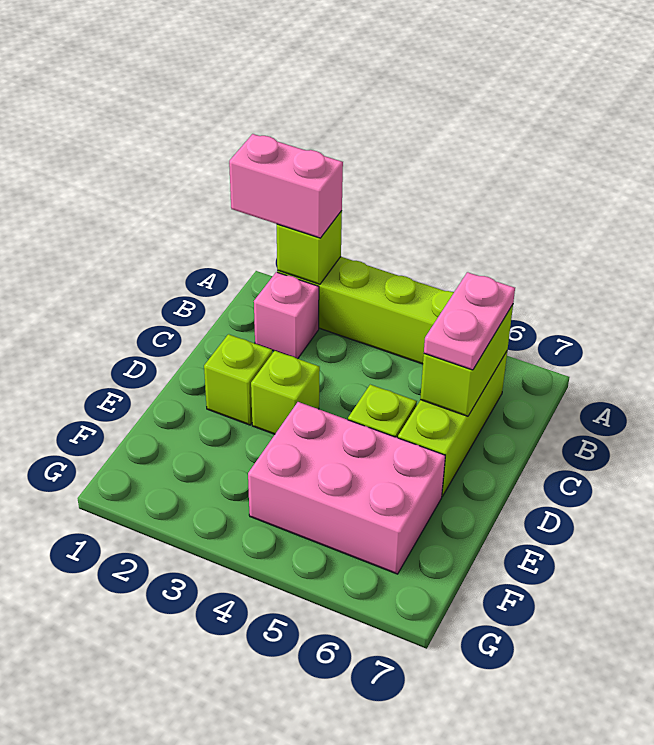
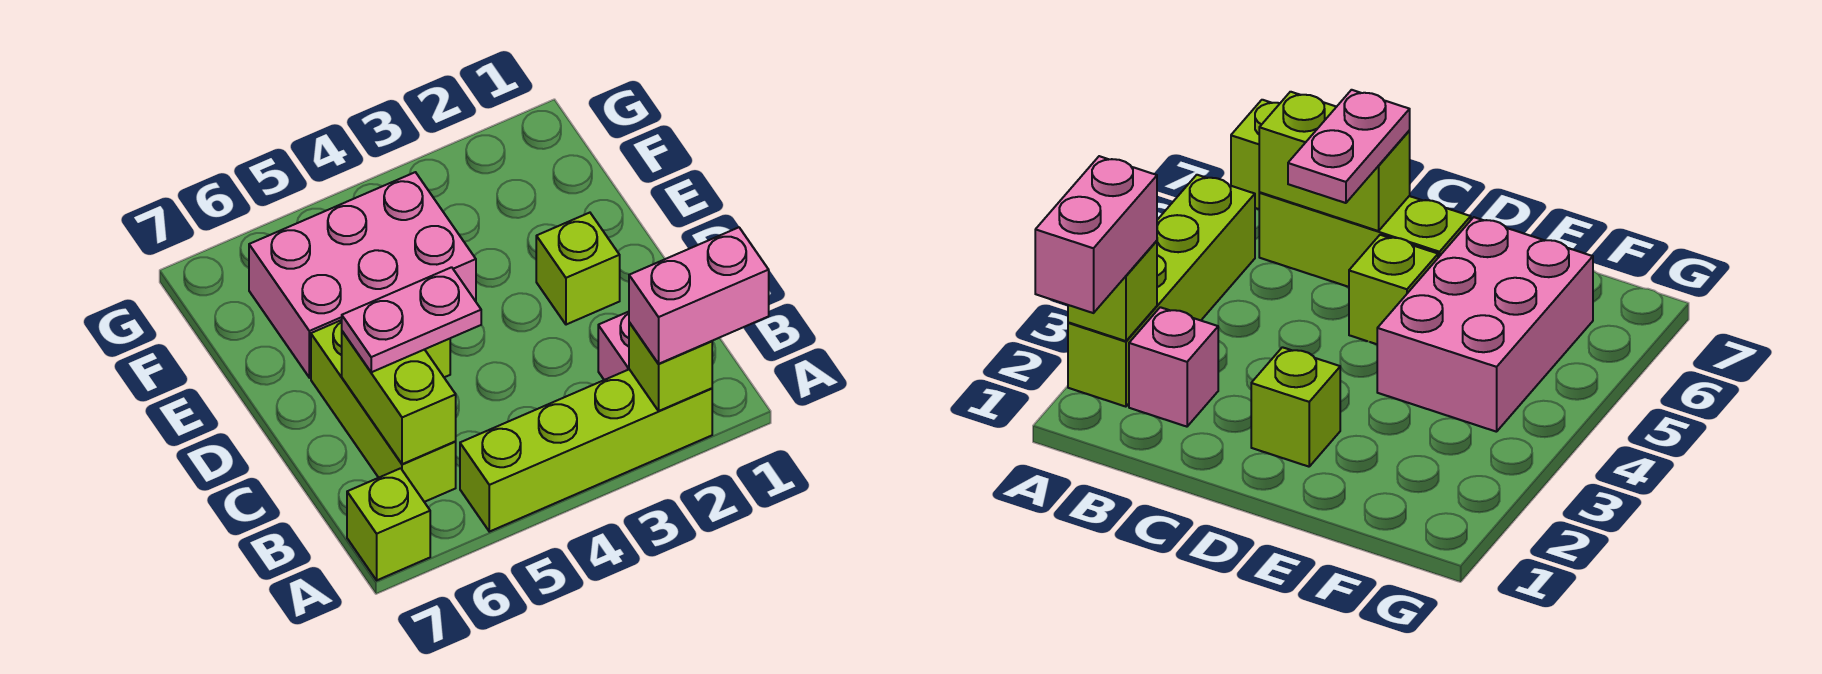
pink 1x2 plate [424,272,515,370] -> pink 1x2 plate turned to [342,267,481,372]
lime 1x1 brick [251,351,320,434] -> lime 1x1 brick moved to [347,468,430,580]

